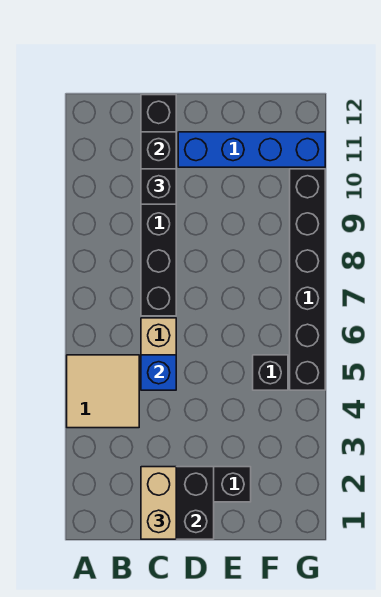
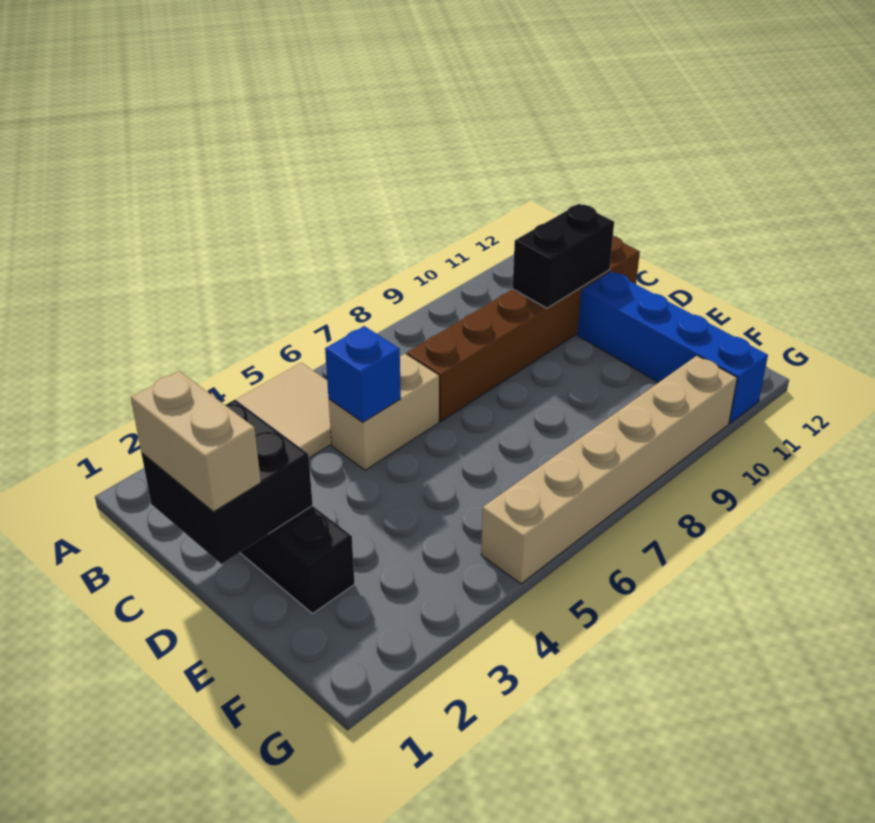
tan 1x2 brick [141,467,176,539] -> tan 1x2 brick turned to [131,371,261,512]
black 1x6 brick [141,95,176,316] -> brown 1x6 brick [407,236,640,421]
black 1x1 brick [141,169,176,204] -> none
black 1x1 brick [253,355,288,390] -> none
black 1x6 brick [290,169,325,390] -> tan 1x6 brick [481,356,737,584]

